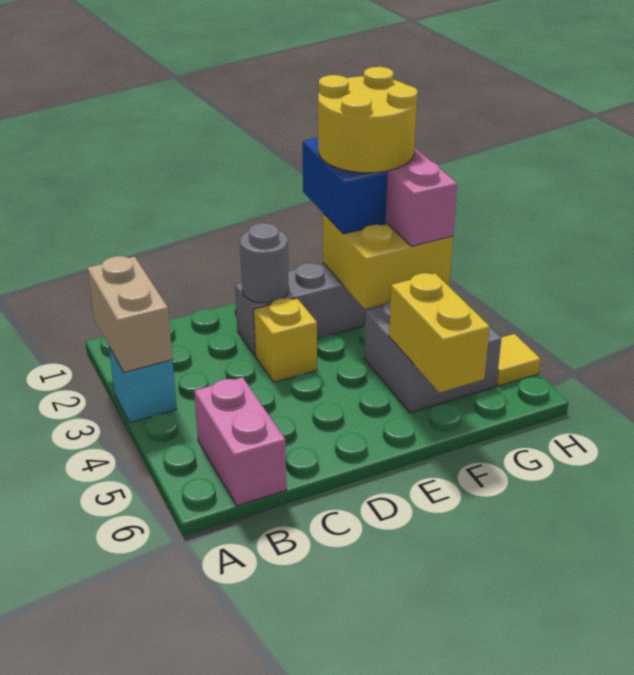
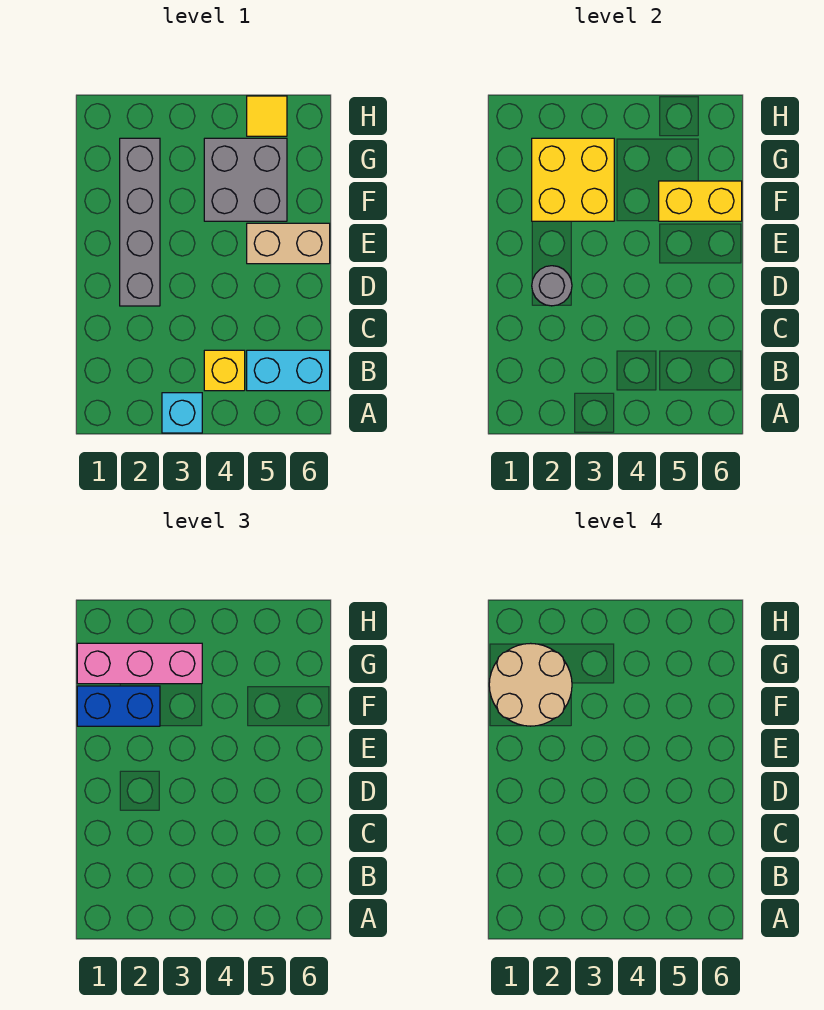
tan 1x2 brick [87,256,172,372] -> tan 1x2 brick moved to [247,223,330,264]
pink 1x2 brick [194,377,286,506] -> cyan 1x2 brick [247,350,330,391]
yellow 1x1 brick [254,298,317,382] -> yellow 1x1 brick moved to [204,350,245,391]
yellow 2x2 round brick [318,67,418,173] -> tan 2x2 round brick [489,643,572,726]

